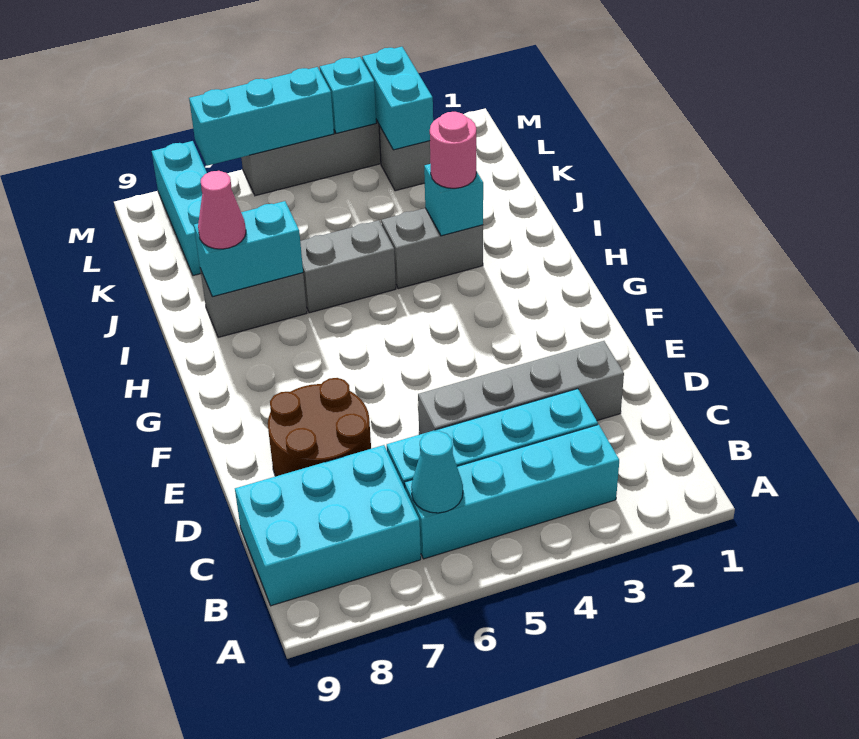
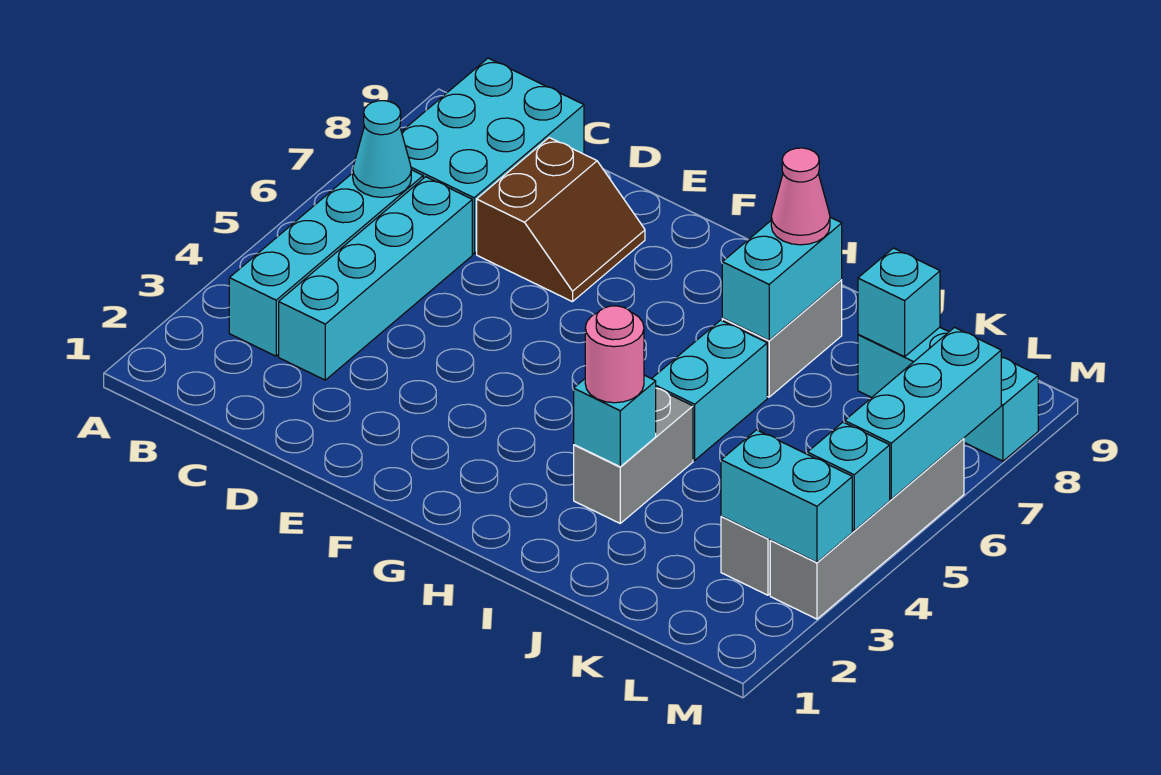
grey 1x4 brick [418,341,624,435] -> none
brown 2x2 round brick [268,378,371,476] -> brown 2x2 slope [477,138,645,302]
grey 1x2 brick [300,220,396,313] -> cyan 1x2 brick [652,320,767,460]
none -> cyan 1x1 brick [858,248,940,357]

